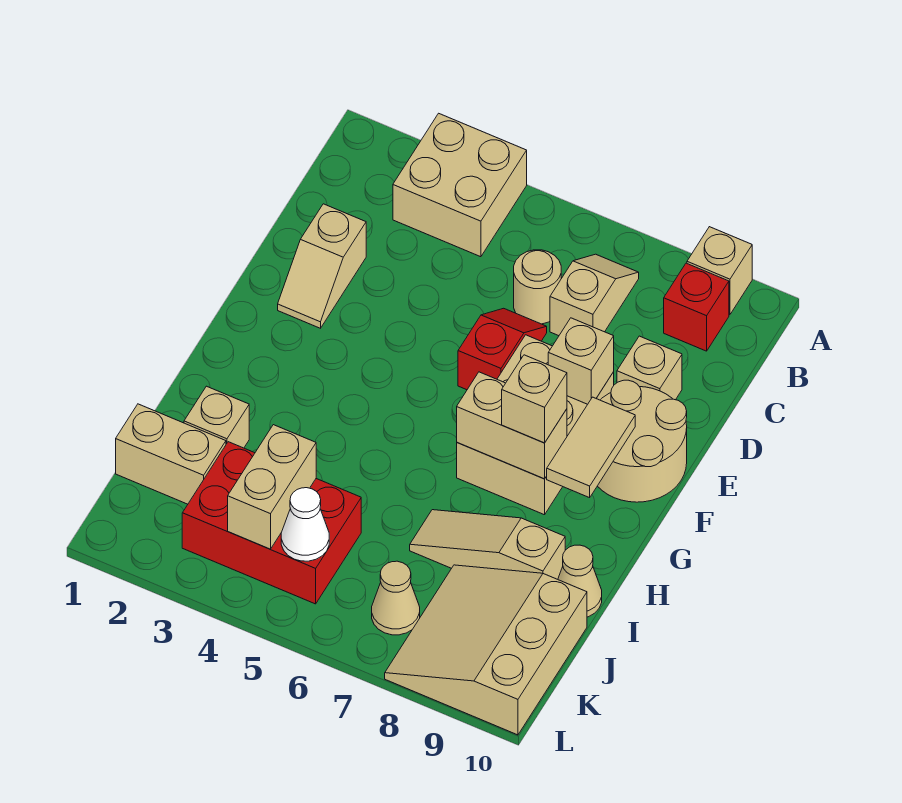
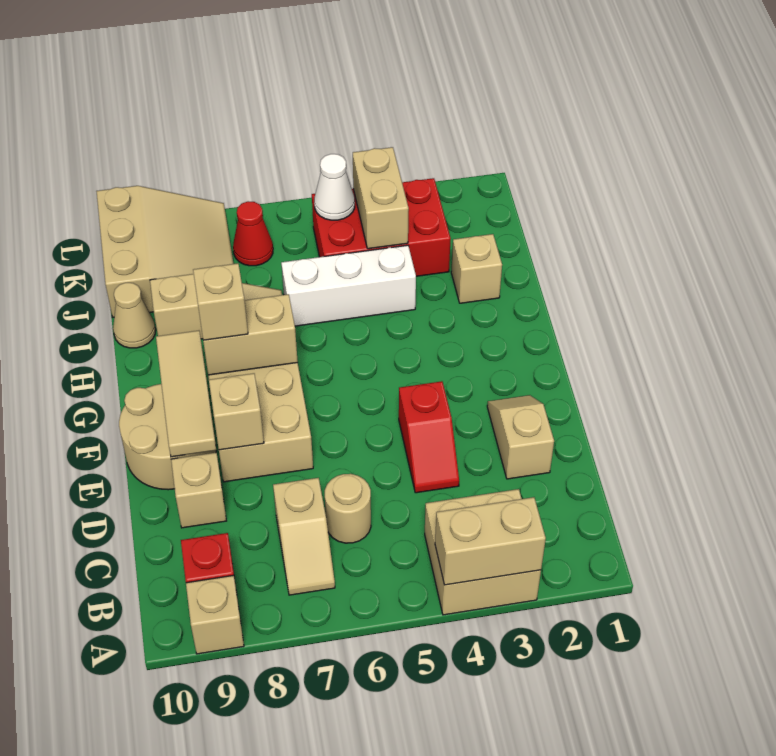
red 1x2 slope [458,308,547,390] -> red 1x2 slope moved to [399,381,459,493]
tan 1x2 tile [546,397,635,498] -> tan 1x3 tile [156,331,216,457]
none -> white 1x3 brick [281,245,416,326]
tan 1x2 brick [116,404,226,504] -> tan 1x2 brick moved to [435,497,546,585]
tan 1x1 cone [372,561,420,635] -> red 1x1 cone [233,201,273,266]

